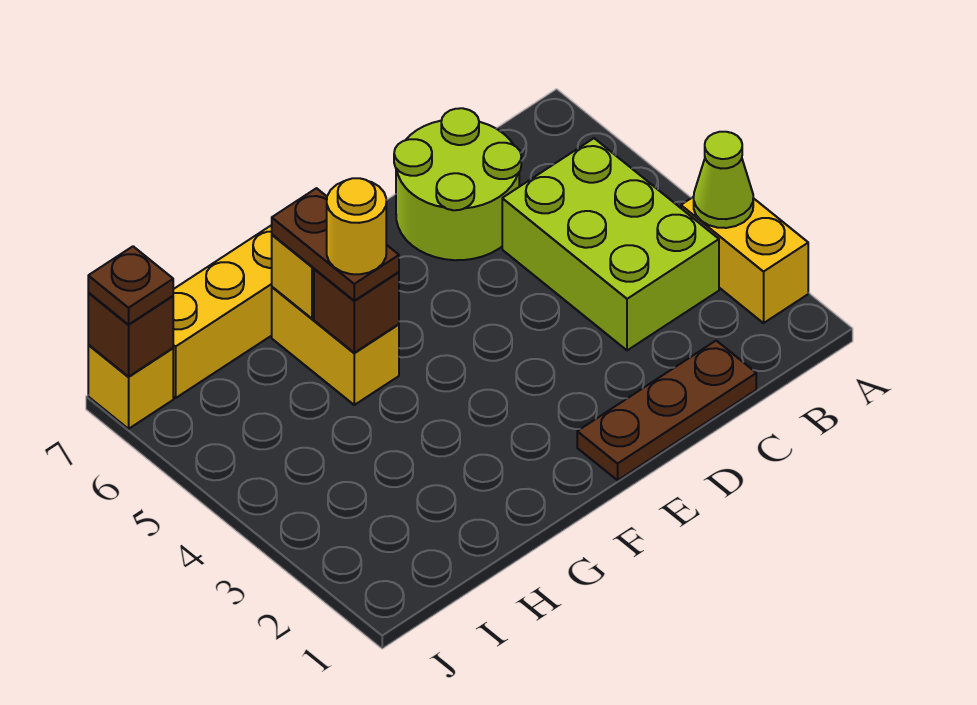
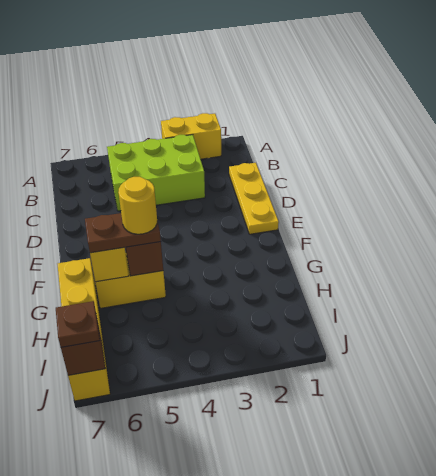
lime 1x1 cone [694,132,753,228] -> none
brown 1x3 plate [577,341,756,480] -> yellow 1x3 plate [229,163,279,234]
lime 2x2 round brick [394,108,521,260] -> none

